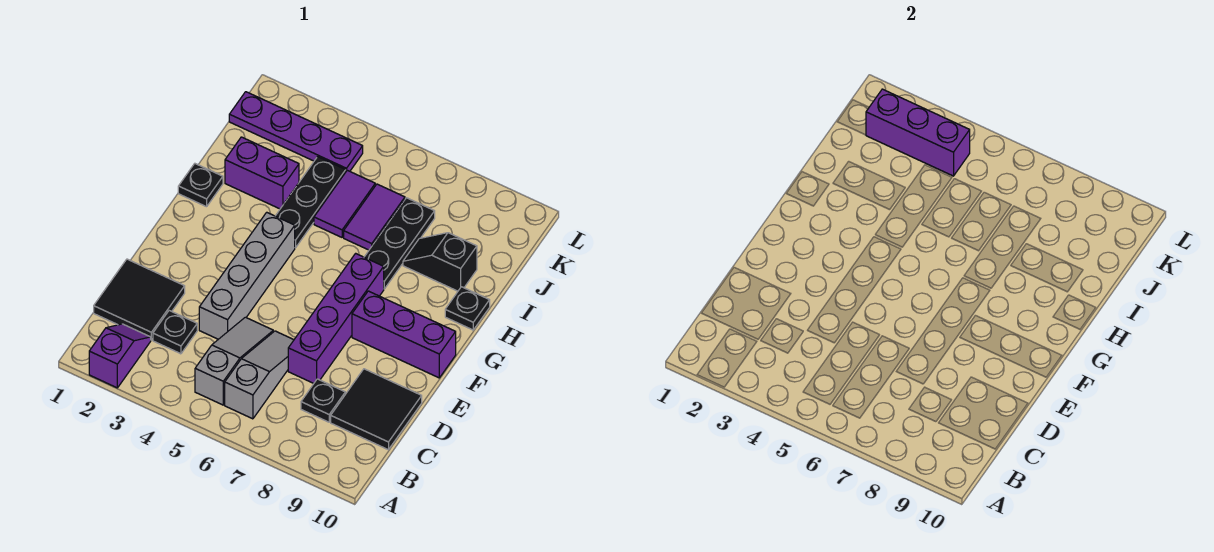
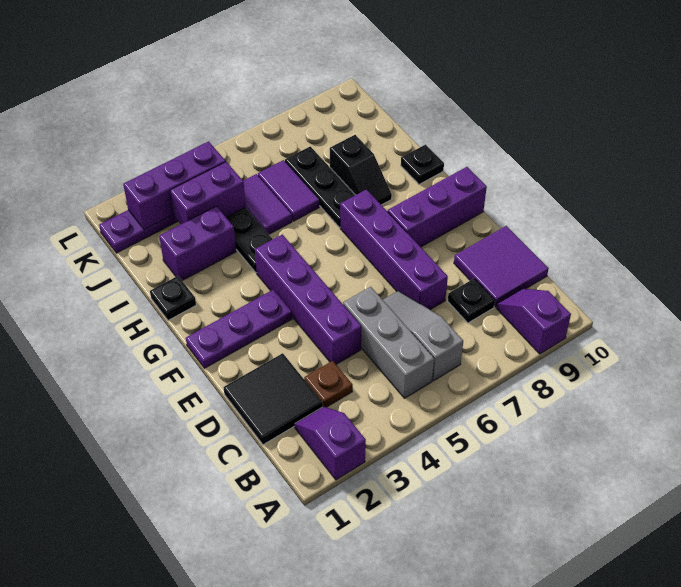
none -> purple 1x2 slope [496,289,571,354]
grey 1x3 slope [195,317,273,405] -> grey 1x3 brick [343,287,434,398]
black 1x1 plate [153,311,197,354] -> brown 1x1 plate [304,361,353,407]
black 2x2 tile [331,369,422,450] -> purple 2x2 tile [454,226,549,307]
grey 1x4 brick [199,212,295,339] -> purple 1x4 brick [255,235,361,364]
none -> purple 1x3 plate [186,290,292,368]
black 1x2 slope [403,233,477,291] -> black 1x2 slope turned to [330,135,392,205]
none -> purple 1x2 brick [170,162,246,224]

